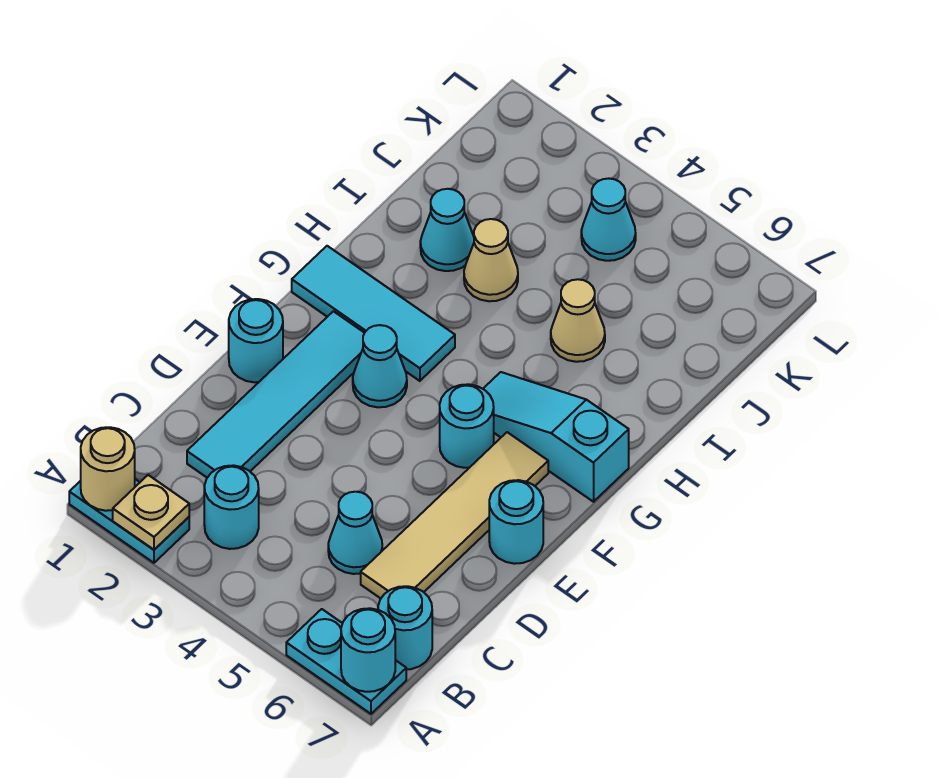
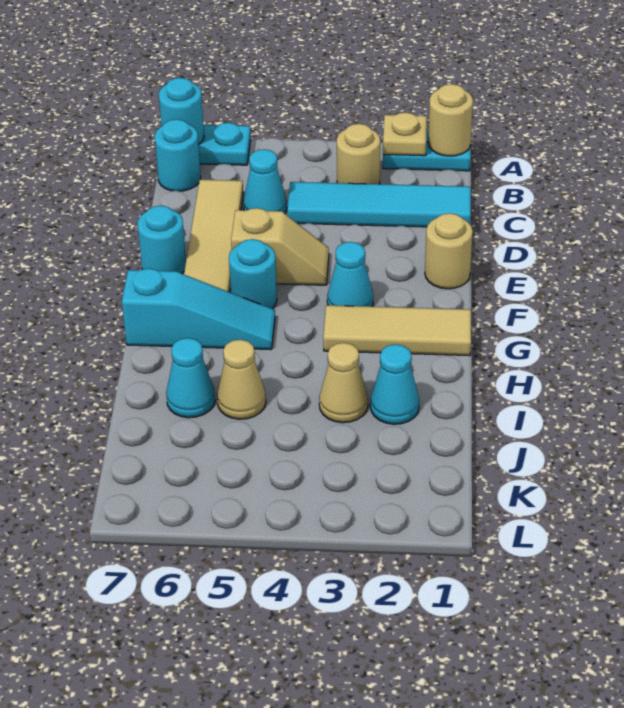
cyan 1x1 round brick [204,465,259,549] -> tan 1x1 round brick [337,124,380,184]
cyan 1x4 tile [187,311,364,478] -> cyan 1x4 tile turned to [287,182,471,227]
cyan 1x1 round brick [229,299,283,382] -> tan 1x1 round brick [425,213,473,289]
none -> tan 1x2 slope [231,208,329,285]
cyan 1x3 tile [292,246,455,381] -> tan 1x3 tile [323,305,471,356]
cyan 1x1 cone [581,178,636,261] -> cyan 1x1 cone moved to [166,338,215,418]

